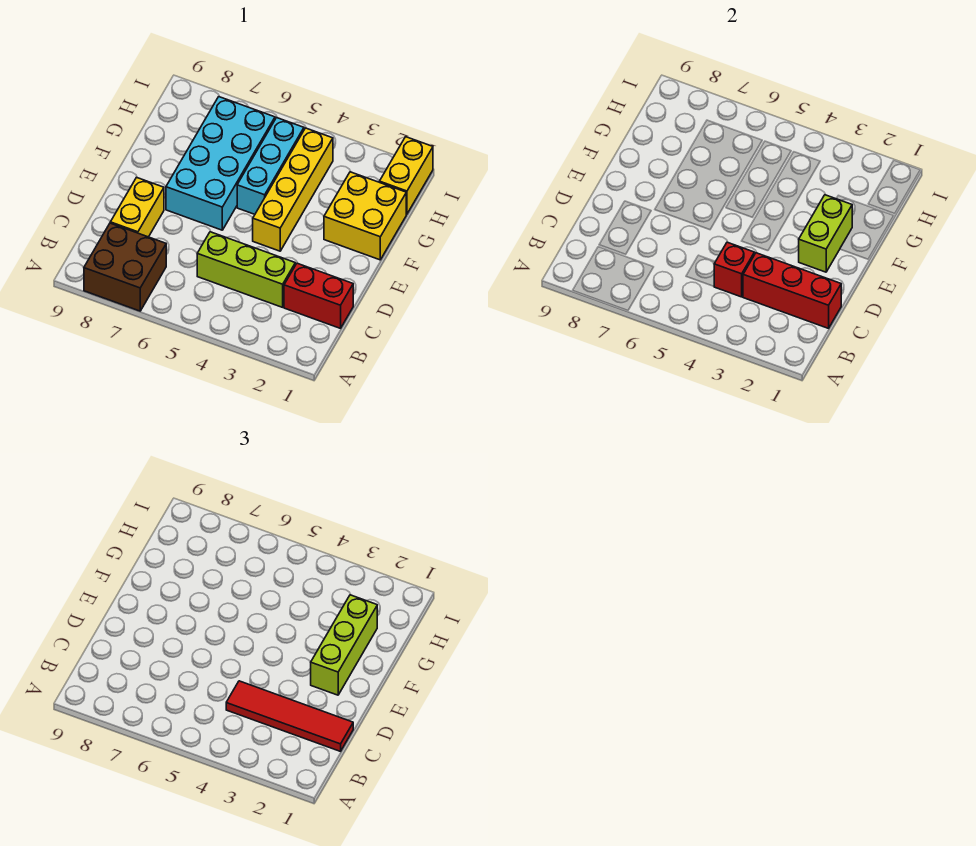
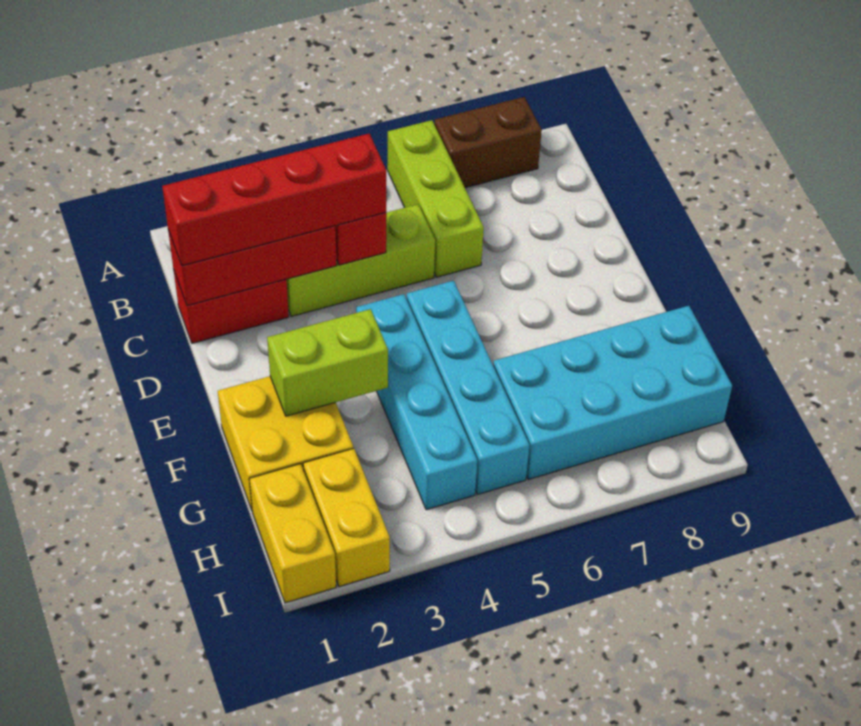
brown 2x2 brick [84,223,166,311] -> brown 1x2 brick [434,97,542,188]
red 1x4 tile [226,681,353,751] -> red 1x4 brick [162,134,386,266]
yellow 1x2 brick [110,177,164,237] -> yellow 1x2 brick moved to [303,448,390,587]
lime 1x2 brick [799,195,852,272] -> lime 1x2 brick turned to [267,309,388,416]
lime 1x3 brick [311,595,377,695] -> lime 1x3 brick moved to [387,120,484,277]
yellow 1x4 brick [253,128,333,251] -> cyan 1x4 brick [356,294,477,510]
cyan 2x4 brick [166,97,275,230] -> cyan 2x4 brick turned to [493,306,732,479]
cyan 1x3 brick [237,118,304,214] -> cyan 1x4 brick [407,281,530,494]

